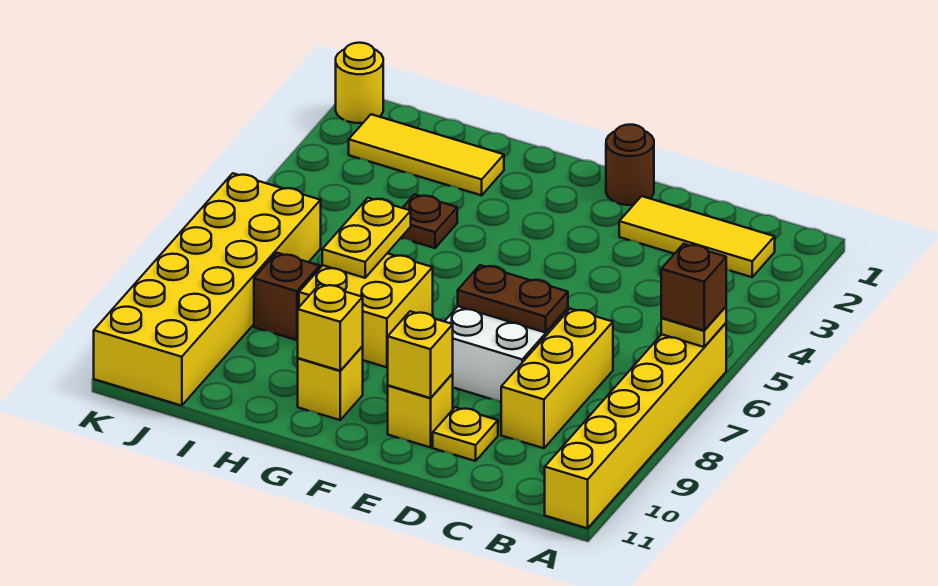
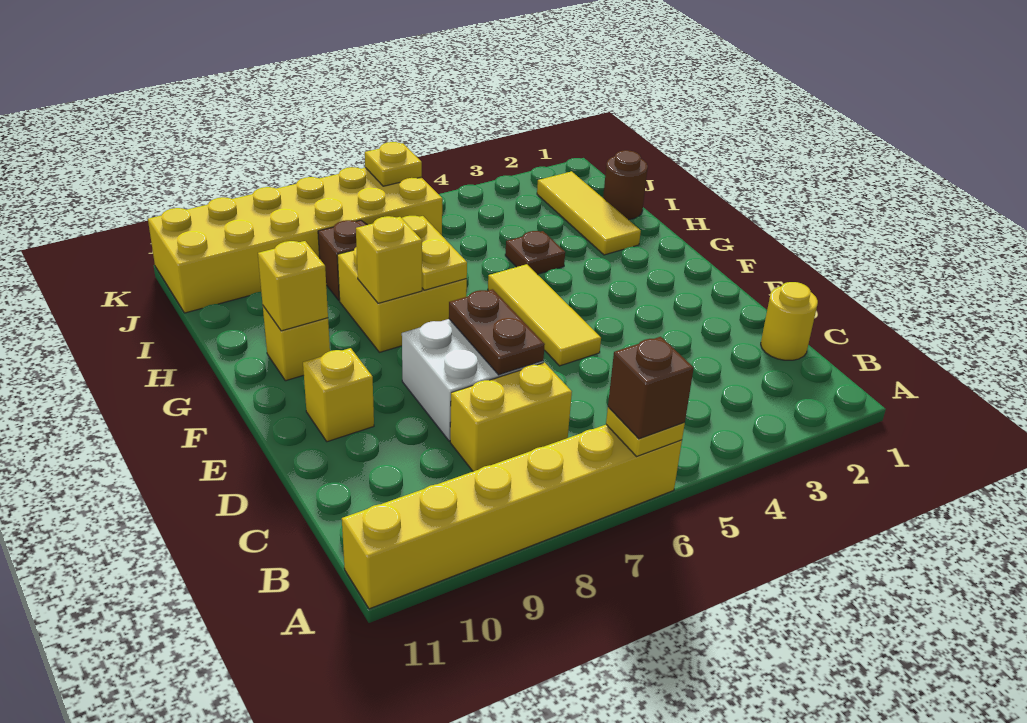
yellow 1x3 tile [619,196,775,277] -> yellow 1x3 tile moved to [488,264,601,366]
yellow 1x3 brick [501,309,613,448] -> yellow 1x2 brick [450,363,572,471]
yellow 1x1 plate [433,407,498,461] -> yellow 1x1 plate moved to [365,142,422,186]
brown 1x1 round brick [606,125,654,205] -> brown 1x1 round brick moved to [603,150,648,220]
yellow 1x1 brick [388,311,453,398] -> yellow 1x1 brick moved to [356,216,422,303]
yellow 1x2 plate [322,198,411,278] -> yellow 1x2 plate turned to [402,216,467,290]
yellow 1x1 round brick [336,43,383,123] -> yellow 1x1 round brick moved to [761,282,818,360]

